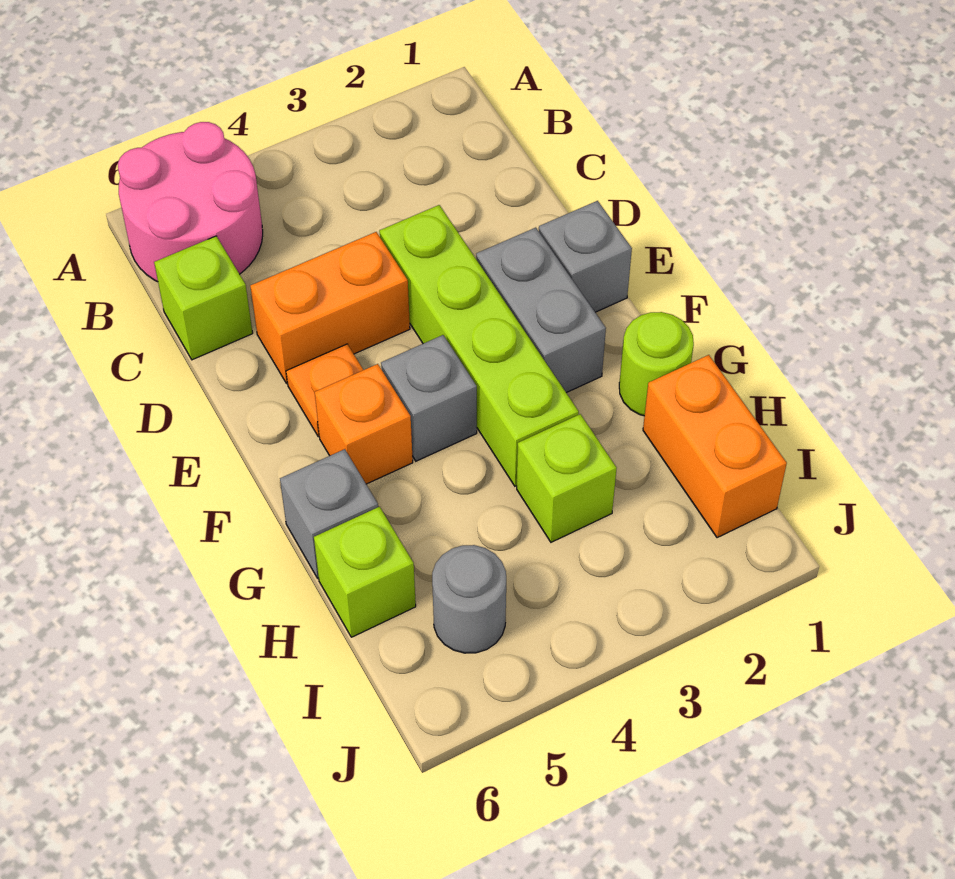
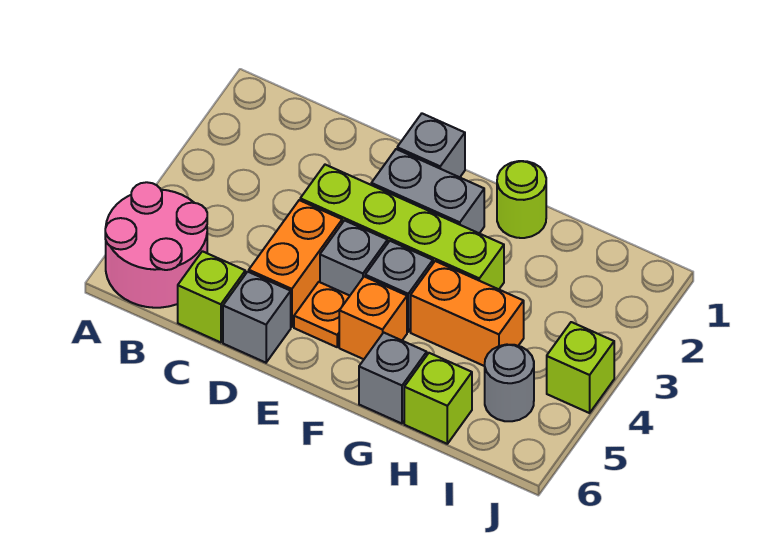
none -> grey 1x1 brick [223,272,291,363]
none -> grey 1x1 brick [320,221,388,296]
orange 1x2 brick [643,355,787,538] -> orange 1x2 brick moved to [411,261,524,366]
lime 1x1 brick [517,414,617,542] -> lime 1x1 brick moved to [547,322,614,413]

